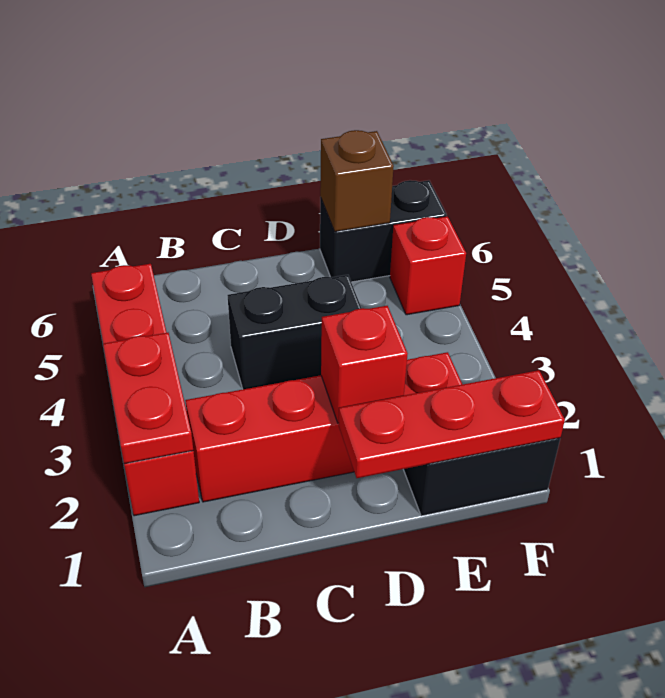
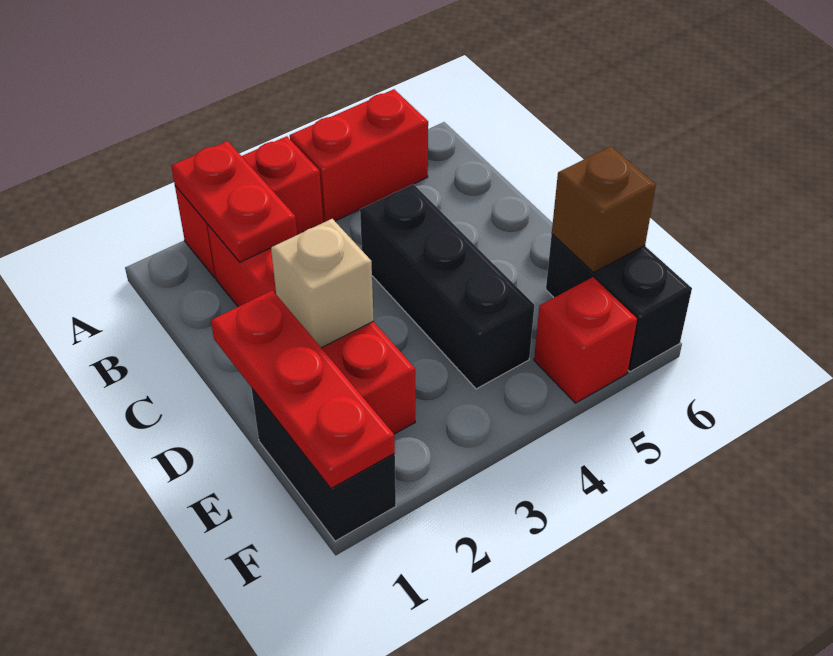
red 1x2 plate [103,333,193,464] -> red 1x2 plate turned to [171,141,297,262]
black 1x2 brick [228,275,362,389] -> black 1x3 brick [360,184,535,389]
red 1x1 brick [321,306,408,423] -> tan 1x1 brick [271,219,374,348]

